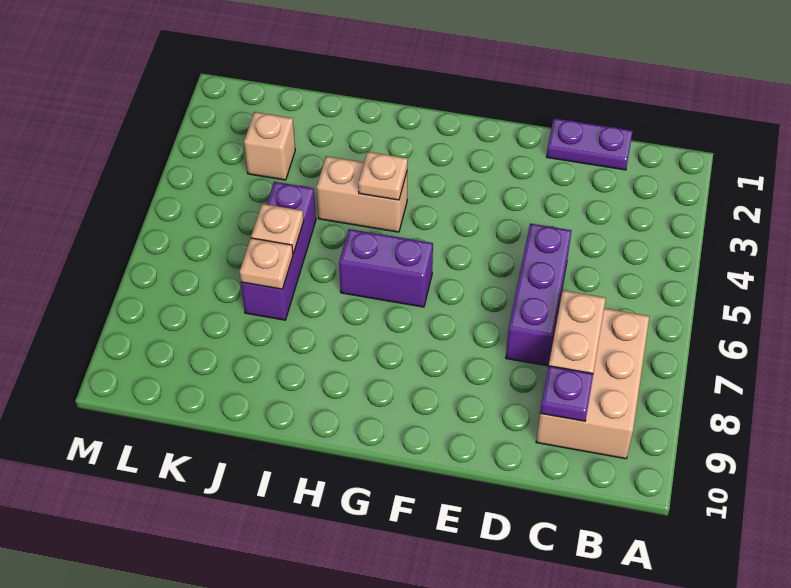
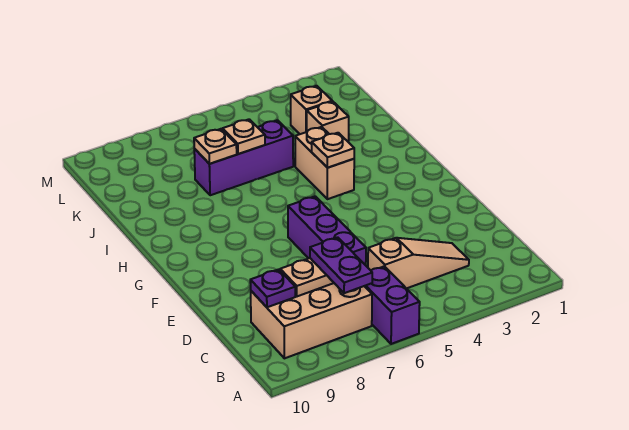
purple 1x2 plate [547,118,633,170] -> purple 1x2 plate moved to [310,237,372,293]
none -> tan 1x3 slope [368,238,469,289]
purple 1x3 brick [506,224,572,366] -> purple 1x3 brick turned to [288,196,366,265]
purple 1x2 brick [339,229,433,307] -> purple 1x2 brick moved to [365,266,420,344]
none -> tan 1x1 brick [307,101,349,141]

